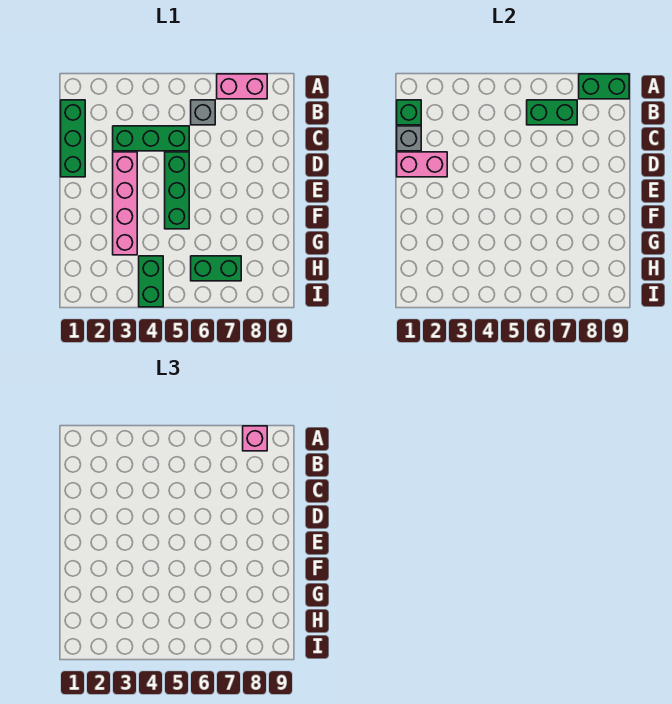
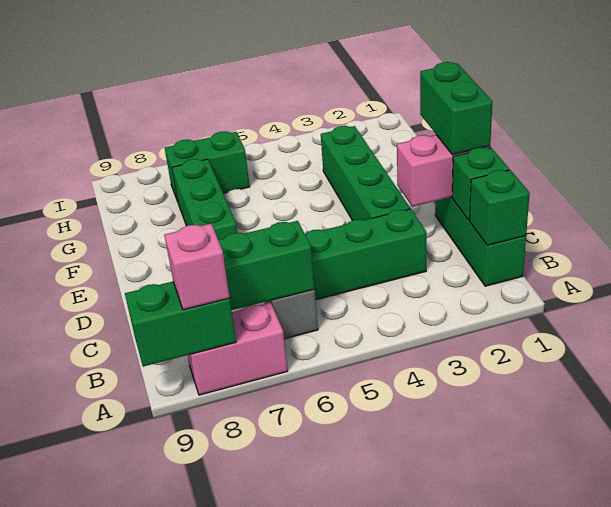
grey 1x1 brick [397,126,421,151] -> green 1x1 brick [452,147,509,220]
pink 1x4 brick [113,152,137,255] -> green 1x4 brick [321,126,410,220]
green 1x3 brick [165,152,189,229] -> green 1x3 brick moved to [172,159,237,240]
green 1x2 brick [139,256,163,307] -> green 1x2 brick moved to [420,62,492,155]

